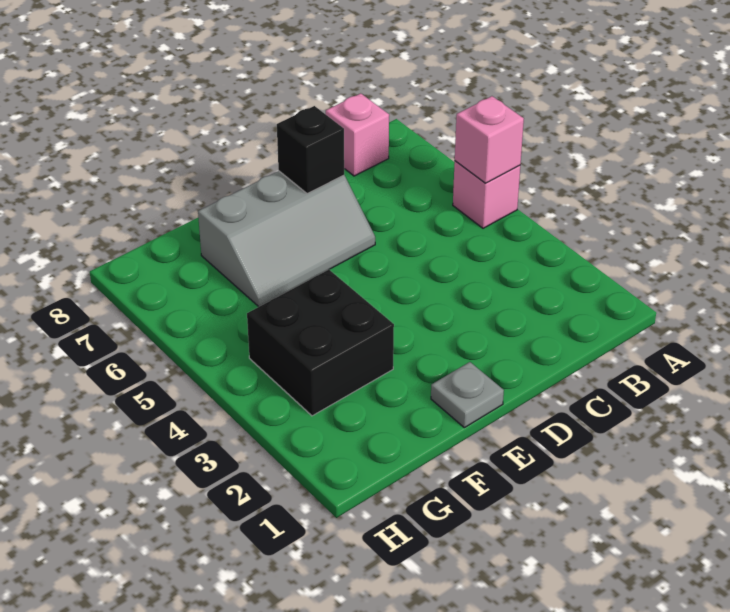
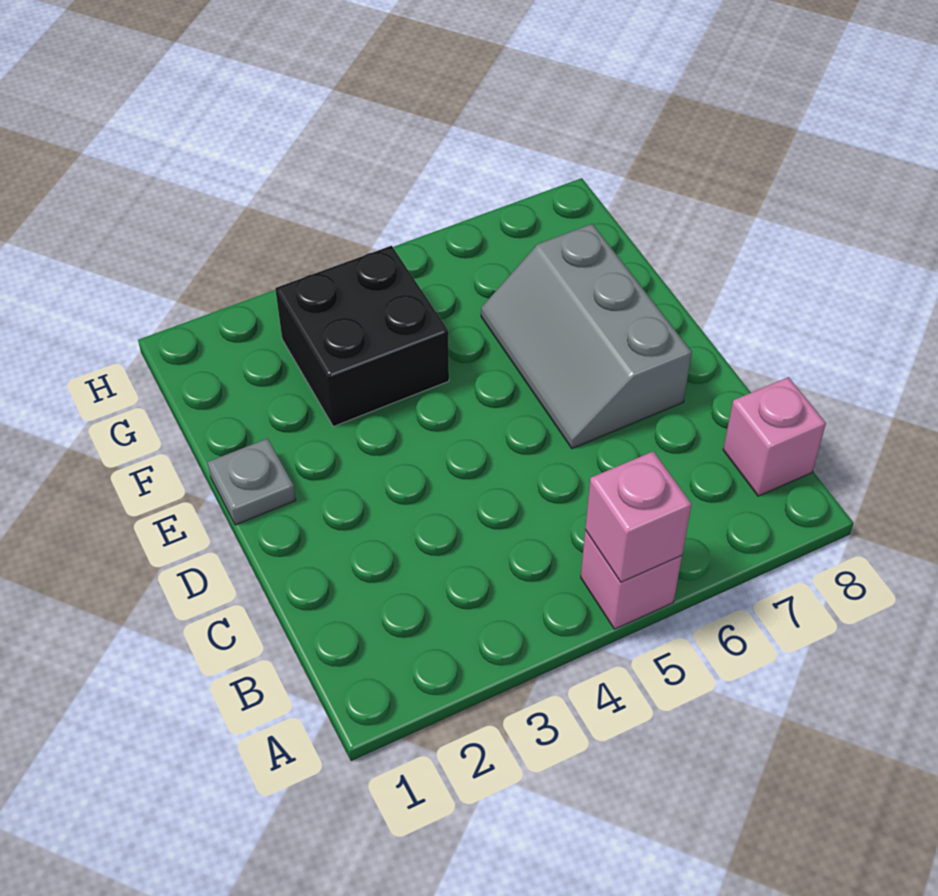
black 1x1 brick [277,106,344,194] -> none

